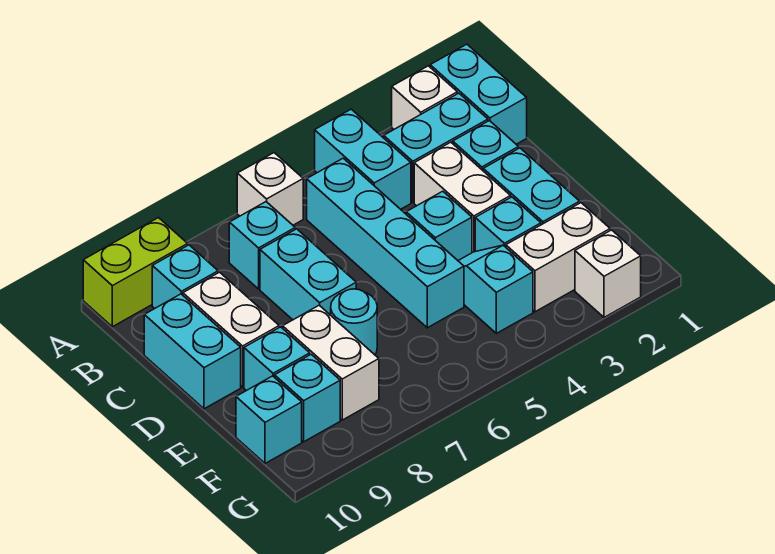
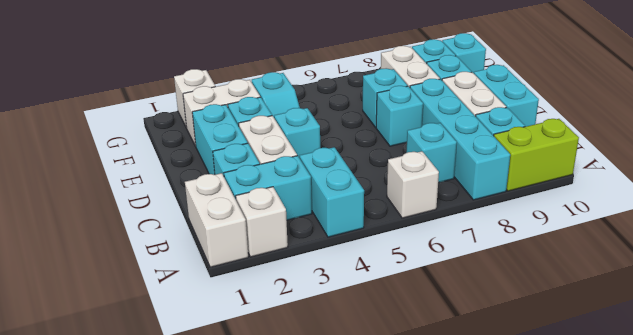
cyan 1x2 brick [430,44,527,144] -> white 1x2 brick [185,173,248,267]
cyan 1x4 brick [307,158,464,328] -> cyan 1x4 brick moved to [410,79,510,200]
cyan 1x2 brick [260,229,356,320] -> cyan 1x1 brick [376,86,423,146]
cyan 1x1 round brick [331,289,377,355] -> cyan 1x1 brick [363,68,408,127]

